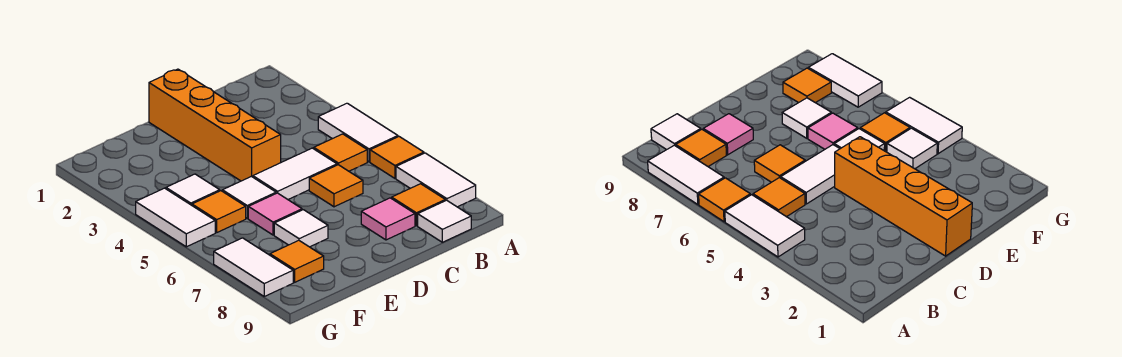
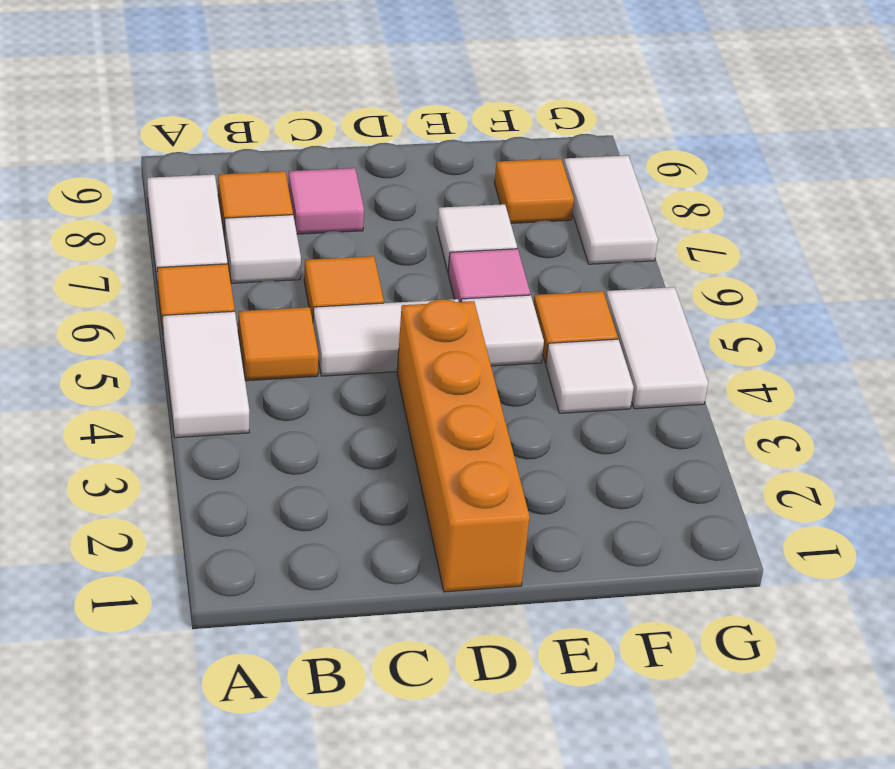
white 1x1 tile [418,200,471,242] -> white 1x1 tile moved to [224,215,301,283]

